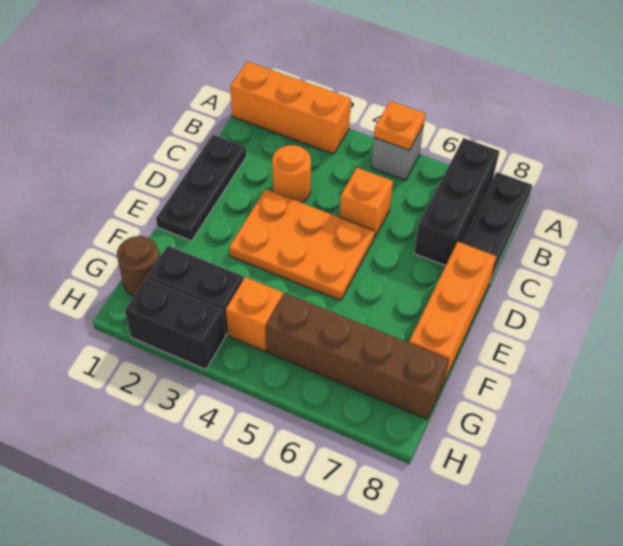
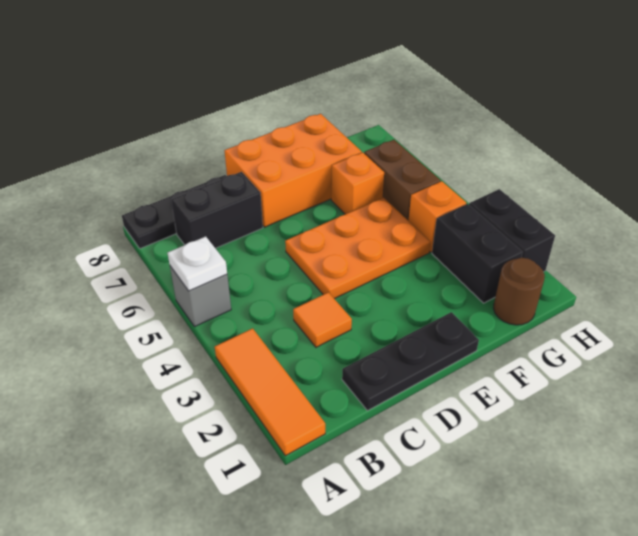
orange 1x3 brick [230,61,351,154] -> orange 1x3 tile [215,328,325,456]
orange 1x1 plate [374,101,425,150] -> white 1x1 plate [168,236,227,291]
black 1x3 brick [414,138,499,266] -> black 1x2 brick [171,172,263,248]
orange 1x1 round brick [272,145,311,203] -> orange 1x1 tile [293,292,352,347]
orange 1x1 brick [340,168,393,238] -> orange 1x1 brick moved to [331,152,384,214]
orange 2x3 plate [229,189,375,301] -> orange 2x3 plate turned to [285,198,430,299]
orange 1x3 brick [409,242,496,382] -> orange 2x3 brick [224,114,362,227]
brown 1x4 brick [266,293,449,419] -> brown 1x2 brick [364,140,441,220]

